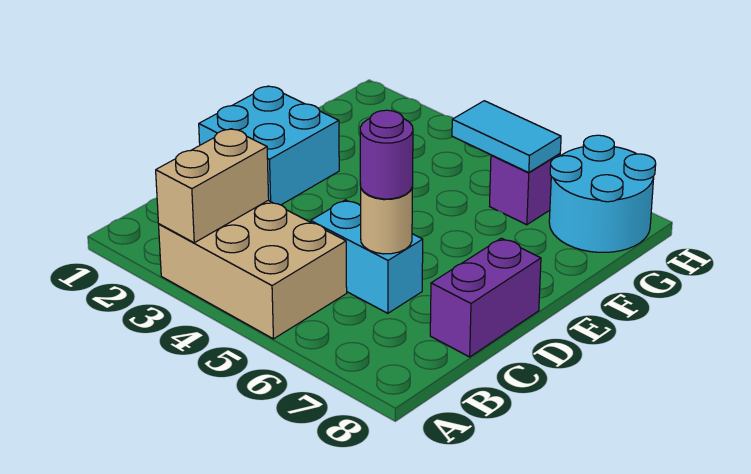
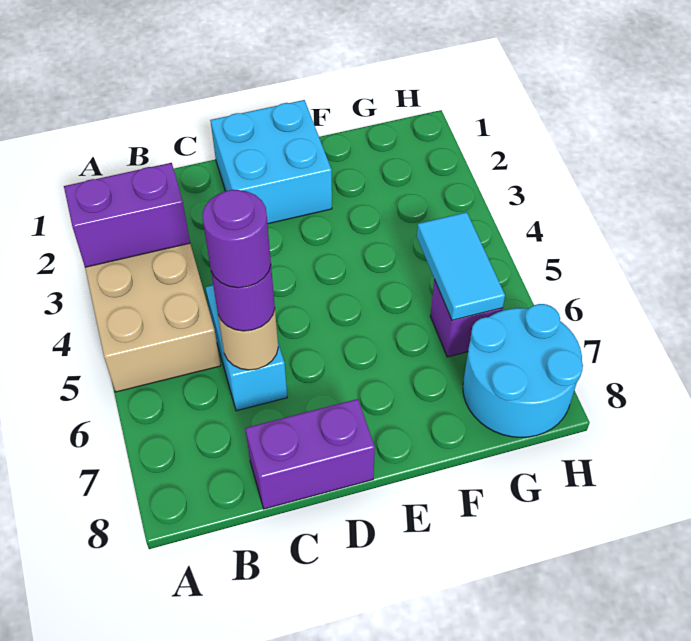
tan 1x2 brick [156,129,269,243] -> purple 1x2 brick [64,163,190,267]
none -> purple 1x1 round brick [202,190,271,288]

